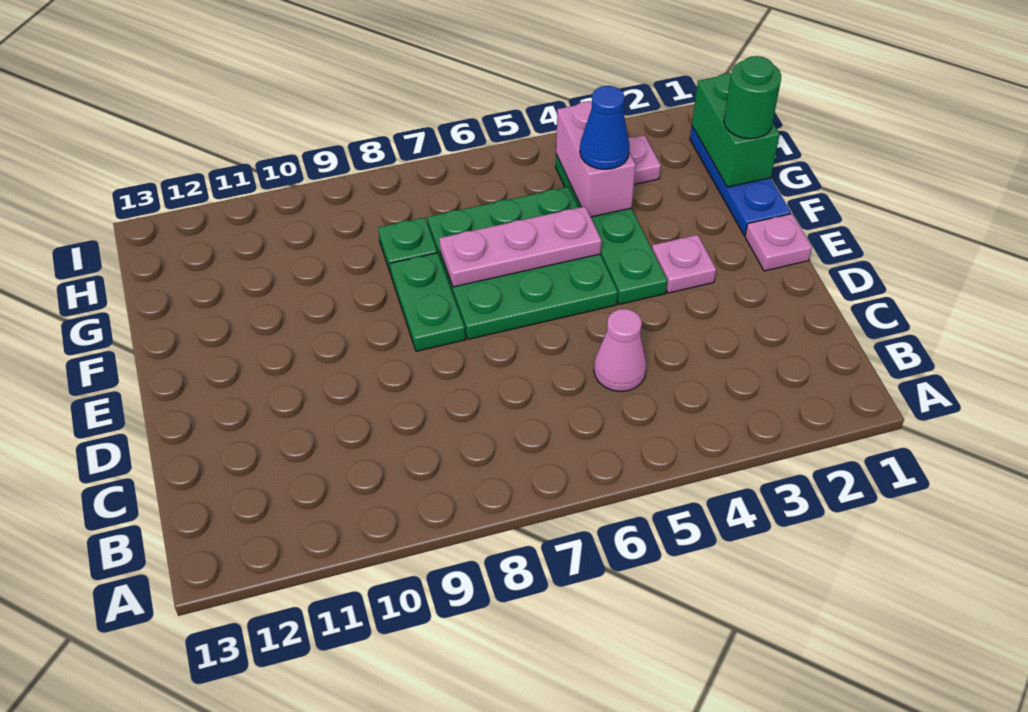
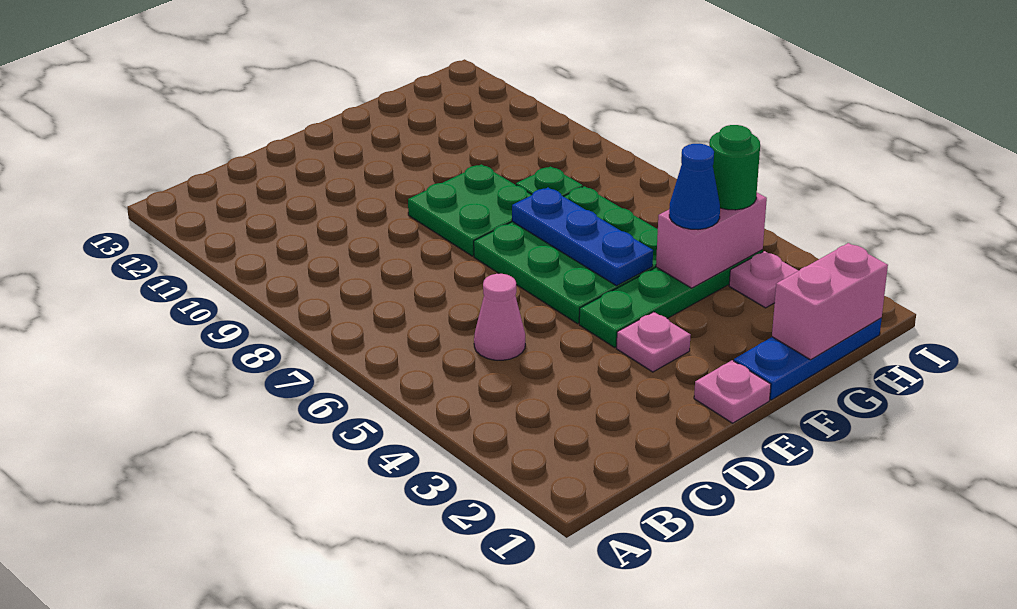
green 1x2 plate [390,253,465,351] -> green 2x2 plate [408,164,532,256]
pink 1x3 plate [439,206,602,287] -> blue 1x3 plate [512,188,653,286]
green 1x2 brick [692,73,780,187] -> pink 1x2 brick [772,243,888,360]
green 1x1 round brick [724,56,781,139] -> green 1x1 round brick moved to [709,125,760,210]

